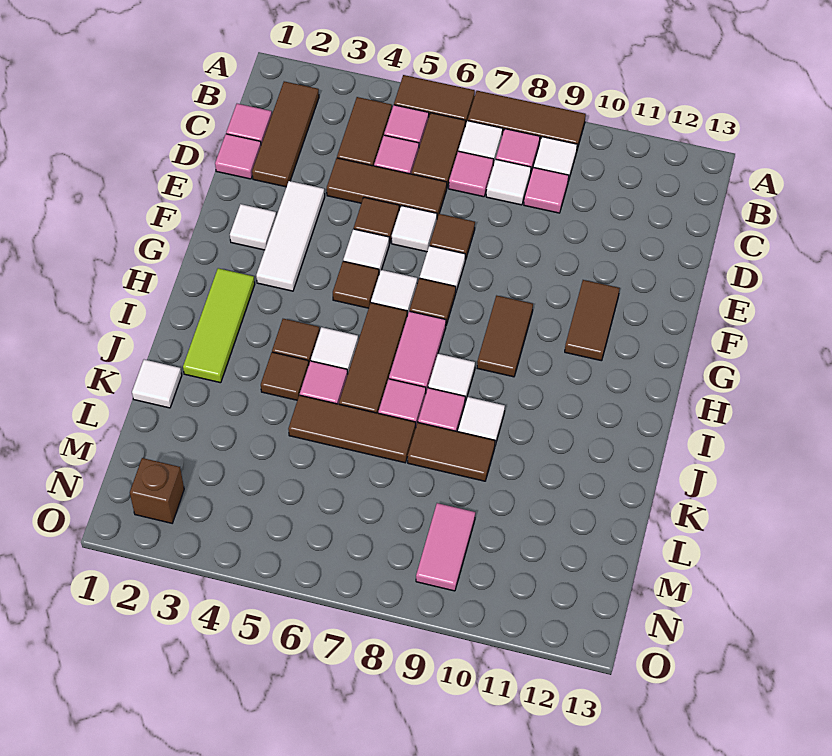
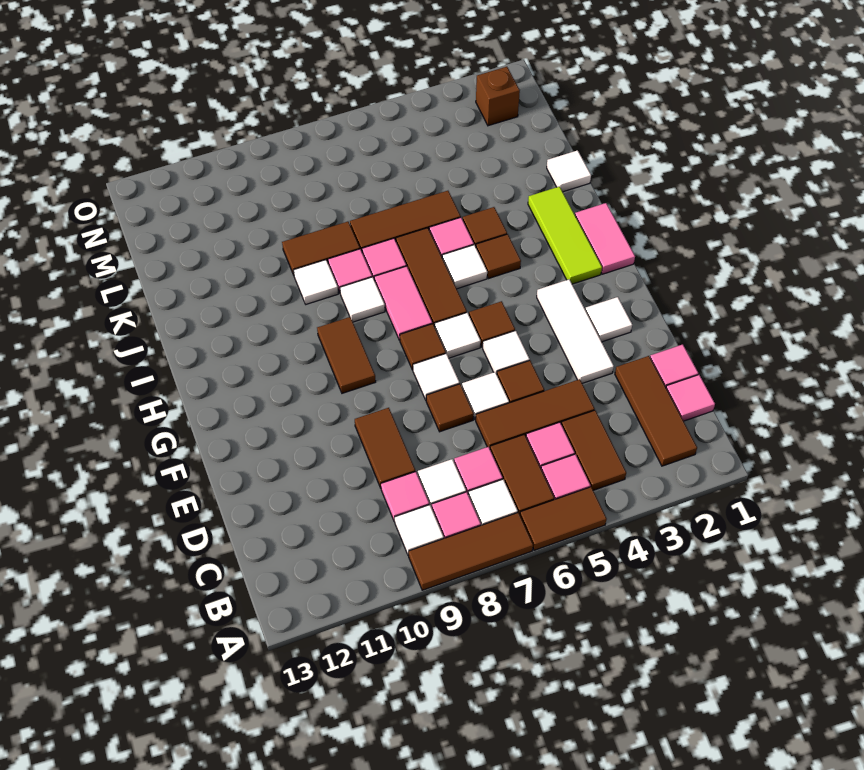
brown 1x2 tile [565,280,620,361] -> brown 1x2 tile moved to [355,408,415,488]
pink 1x2 tile [416,503,475,591] -> pink 1x2 tile moved to [575,203,635,274]

